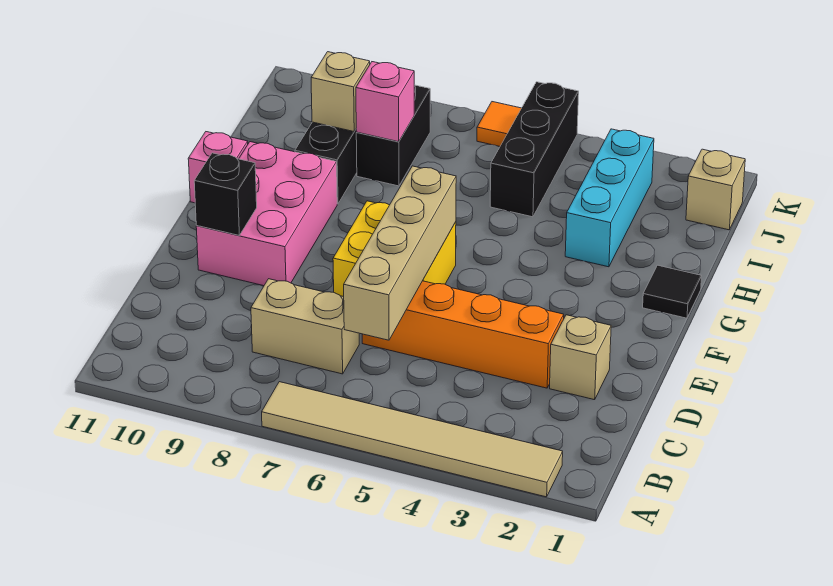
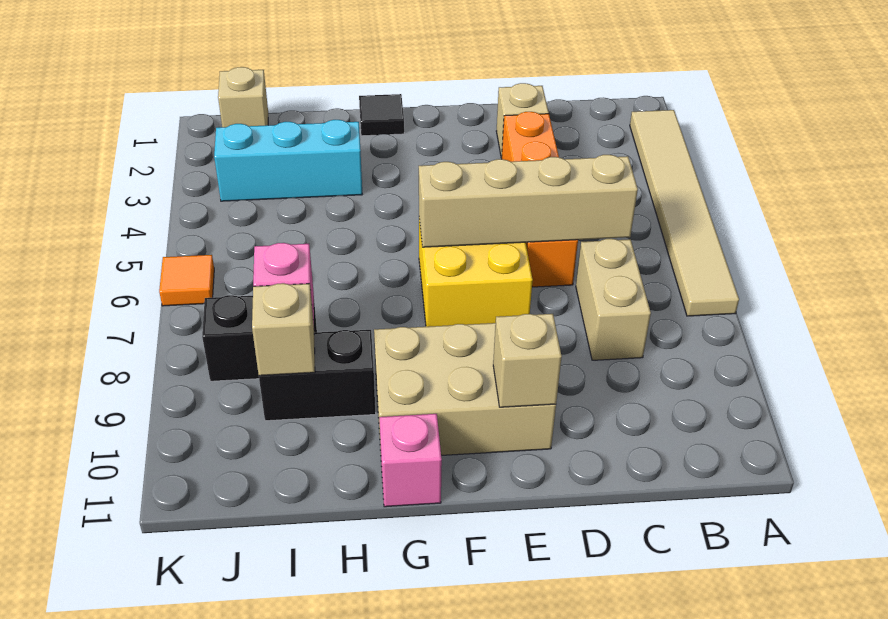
pink 2x3 brick [196,142,337,286] -> tan 2x3 brick [374,323,556,455]
black 1x1 brick [194,153,257,235] -> tan 1x1 brick [493,314,562,407]
black 1x3 brick [490,82,579,217] -> none

